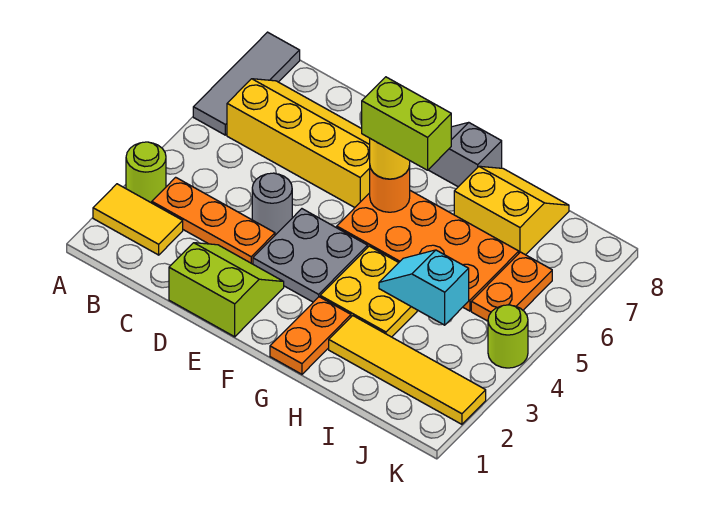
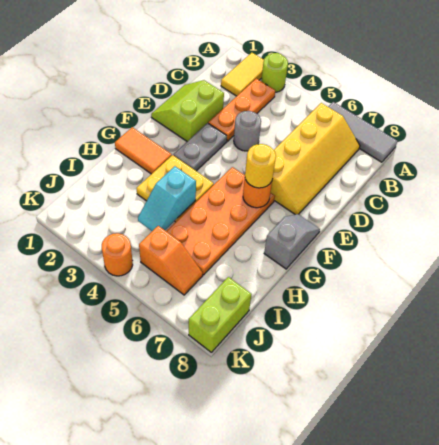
lime 2x2 slope [169,243,284,337] -> lime 2x2 slope turned to [151,80,224,141]
grey 2x2 plate [253,209,368,302] -> grey 1x2 plate [173,123,227,171]
lime 1x2 brick [362,77,451,170] -> lime 1x2 brick moved to [189,277,252,352]
orange 1x2 plate [270,297,351,374] -> orange 1x2 tile [115,127,172,174]
yellow 1x4 tile [329,316,486,424] -> none
cyan 1x2 slope [379,250,469,325] -> cyan 1x2 slope turned to [138,166,196,231]
yellow 2x2 slope [454,166,569,255] -> none
orange 1x2 plate [471,252,552,321] -> orange 1x2 slope [139,226,203,295]
lime 1x1 round brick [488,305,528,368] -> orange 1x1 round brick [102,233,133,276]

